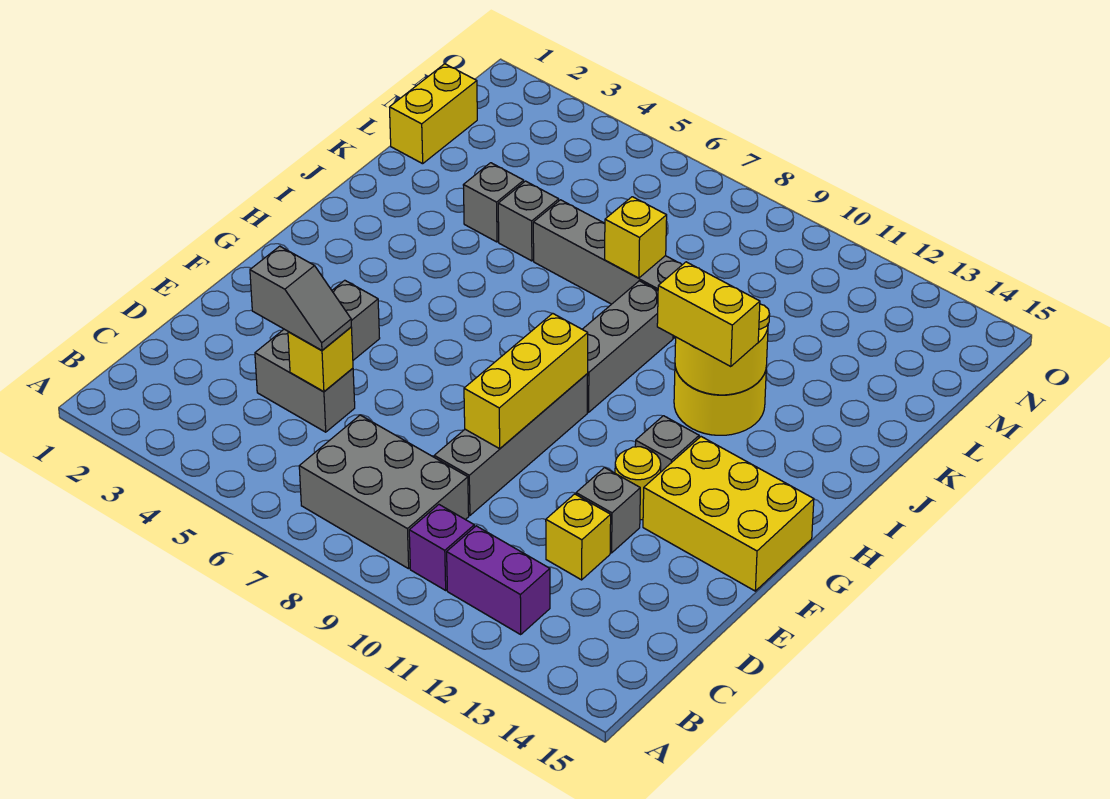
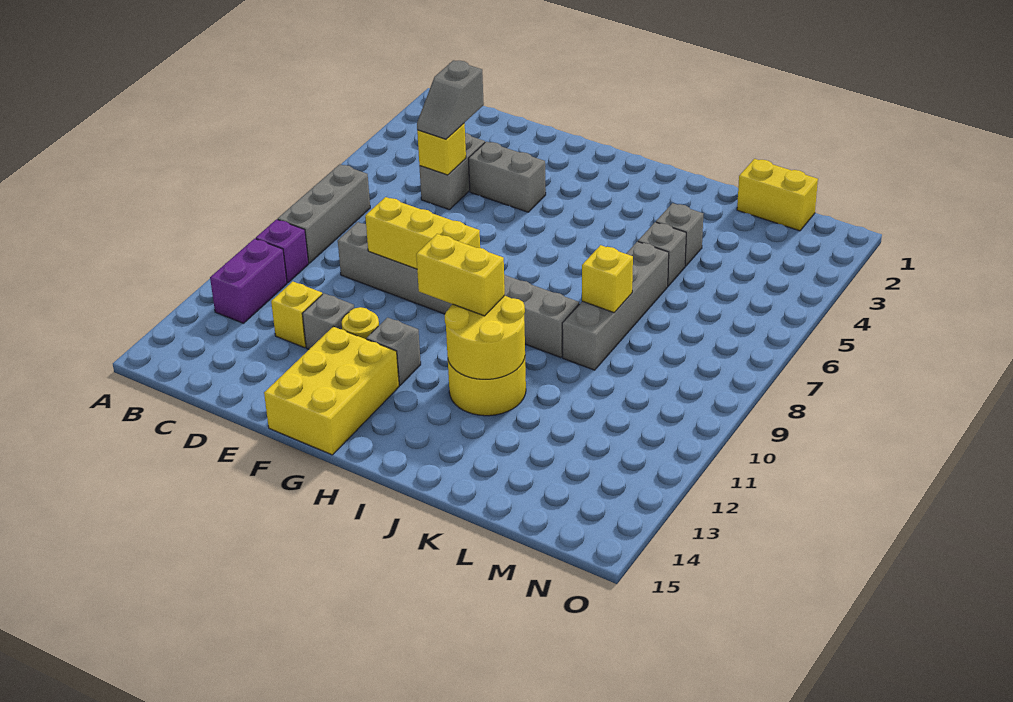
grey 2x3 brick [299,415,469,569] -> grey 1x3 brick [278,164,370,263]
yellow 1x2 brick [657,262,760,367] -> yellow 1x2 brick turned to [416,234,505,316]

